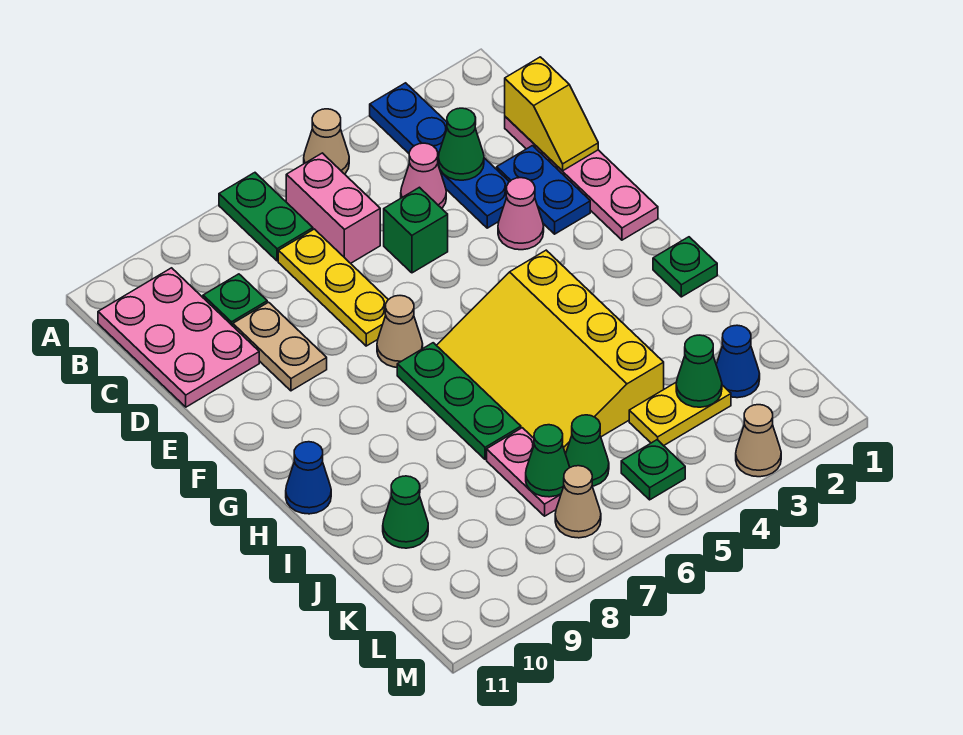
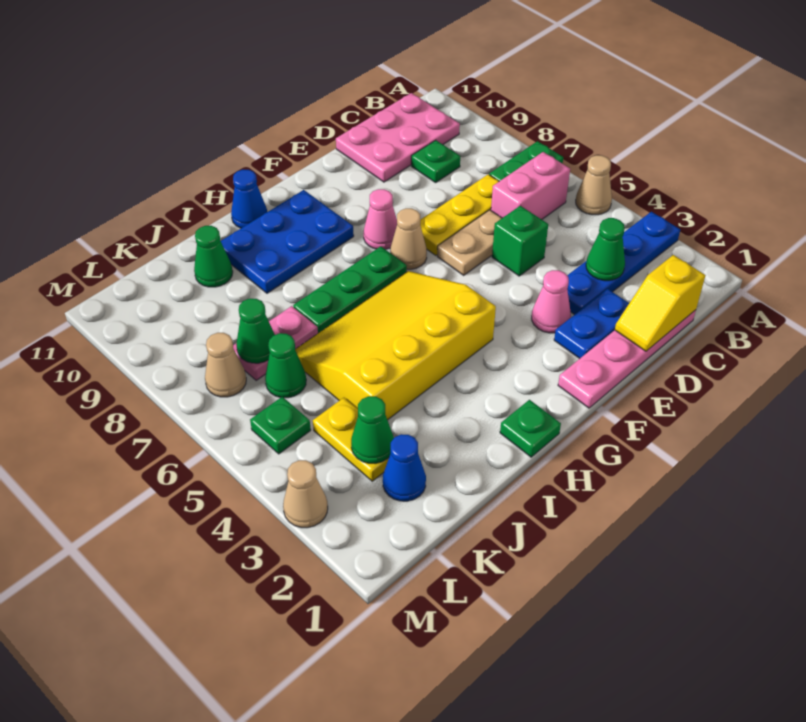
pink 1x1 cone [401,143,446,208] -> pink 1x1 cone moved to [364,189,397,249]
tan 1x2 plate [233,302,327,391] -> tan 1x2 plate moved to [437,210,502,275]
none -> blue 2x3 plate [221,190,354,293]

